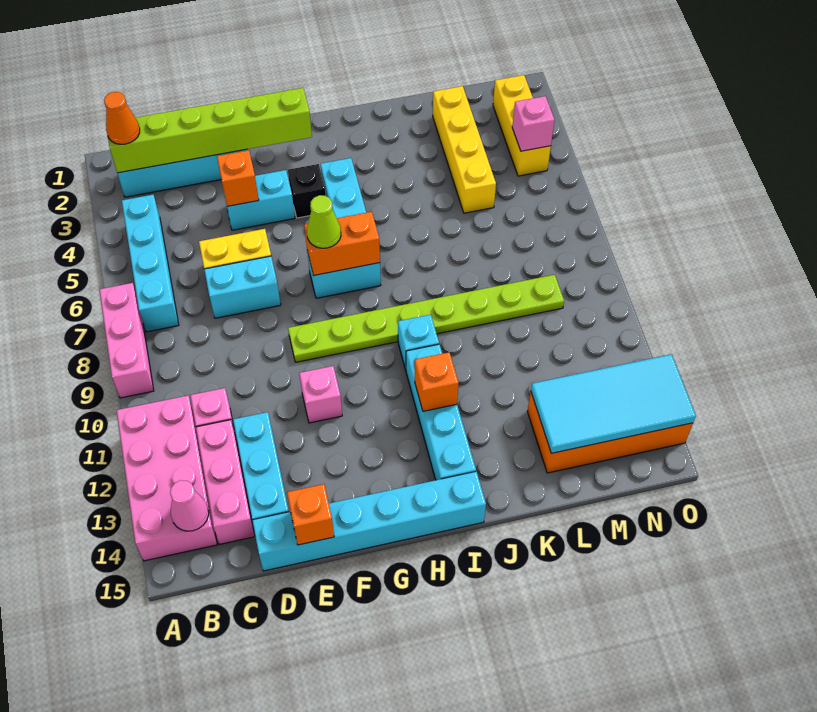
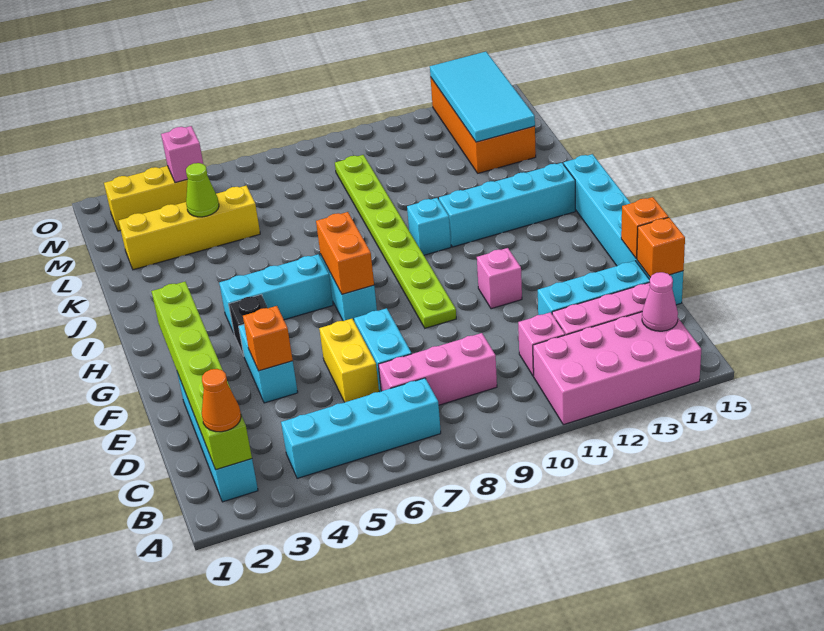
pink 1x3 brick [100,283,154,398] -> pink 1x3 brick moved to [378,333,497,405]
lime 1x1 cone [307,195,341,248] -> lime 1x1 cone moved to [186,163,219,217]
orange 1x1 brick [415,352,459,411] -> orange 1x1 brick moved to [637,217,685,277]

